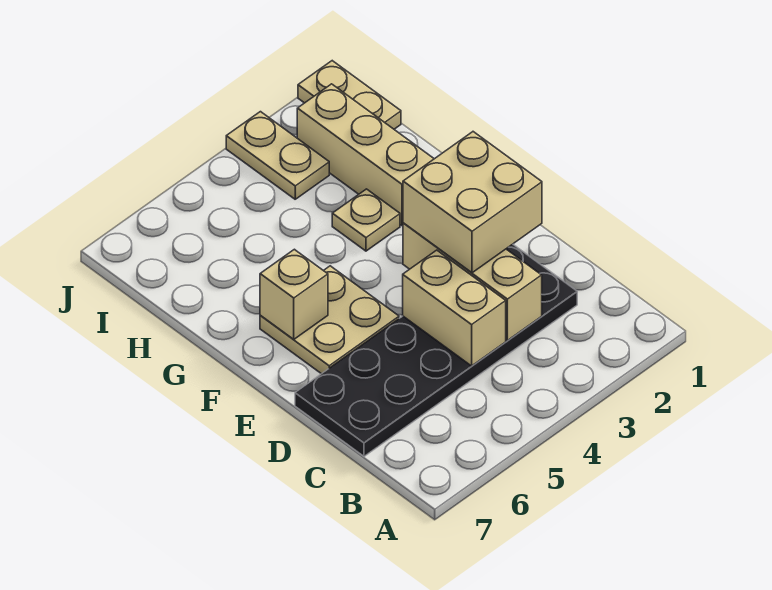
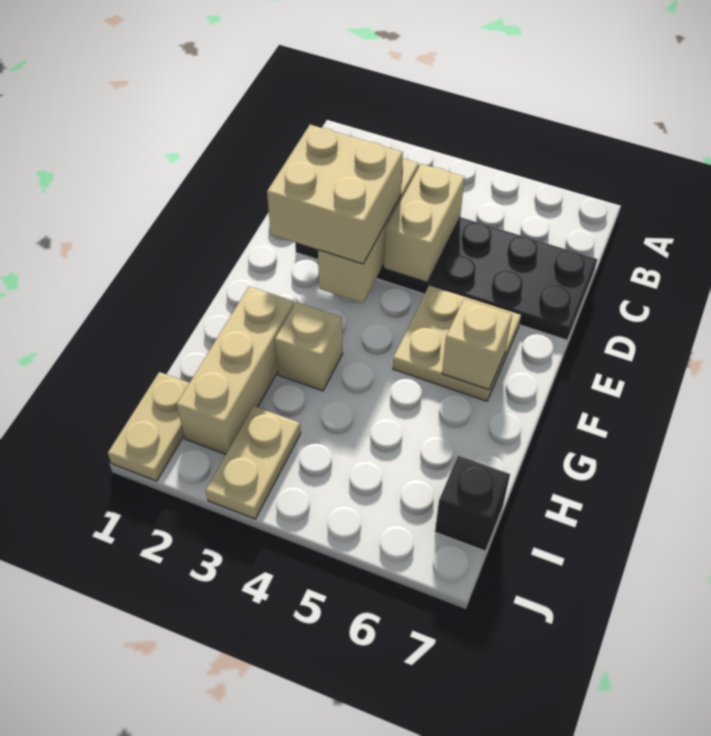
tan 1x1 plate [332,189,400,251] -> tan 1x1 brick [275,302,343,391]
none -> black 1x1 brick [435,456,510,551]

